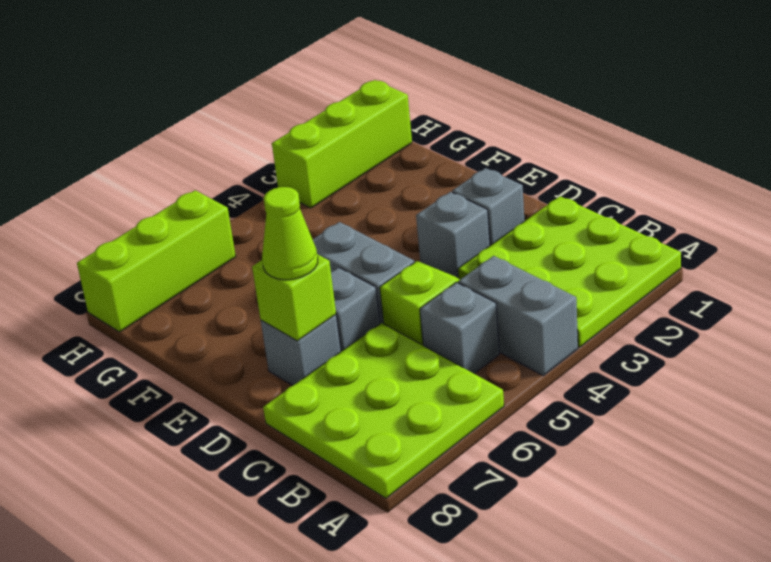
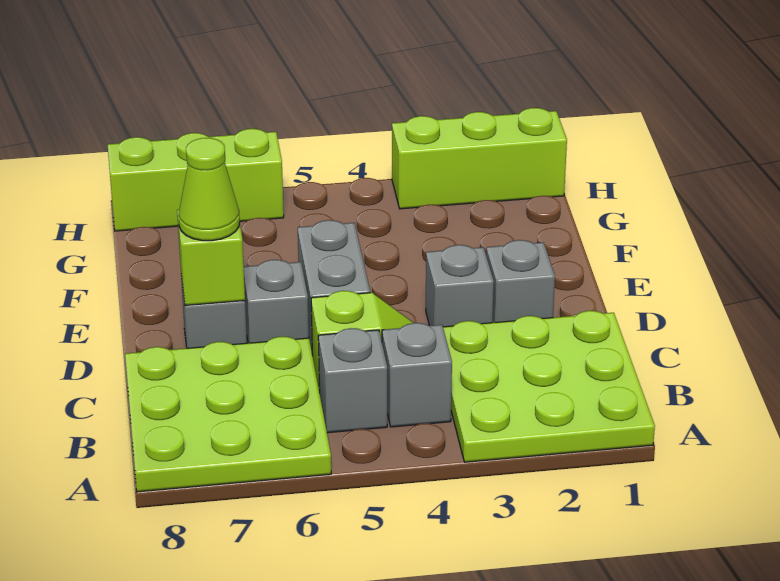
grey 1x2 brick [458,256,578,376] -> grey 1x1 brick [382,323,452,427]

